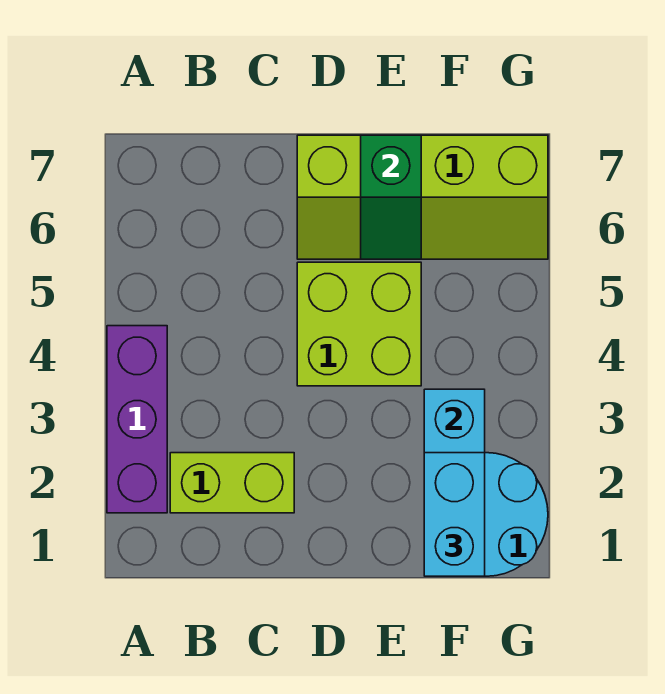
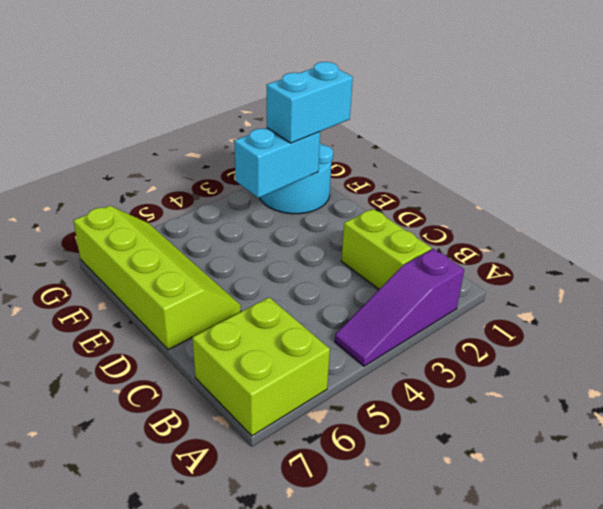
purple 1x3 brick [107,326,167,513] -> purple 1x3 slope [335,249,464,366]
lime 2x2 brick [297,262,421,386] -> lime 2x2 brick moved to [192,297,330,436]
green 1x2 slope [361,135,421,259] -> none

